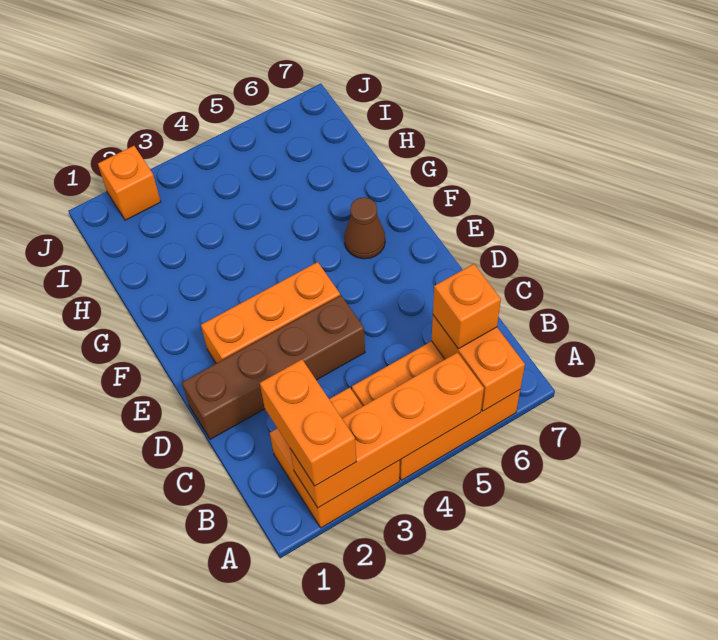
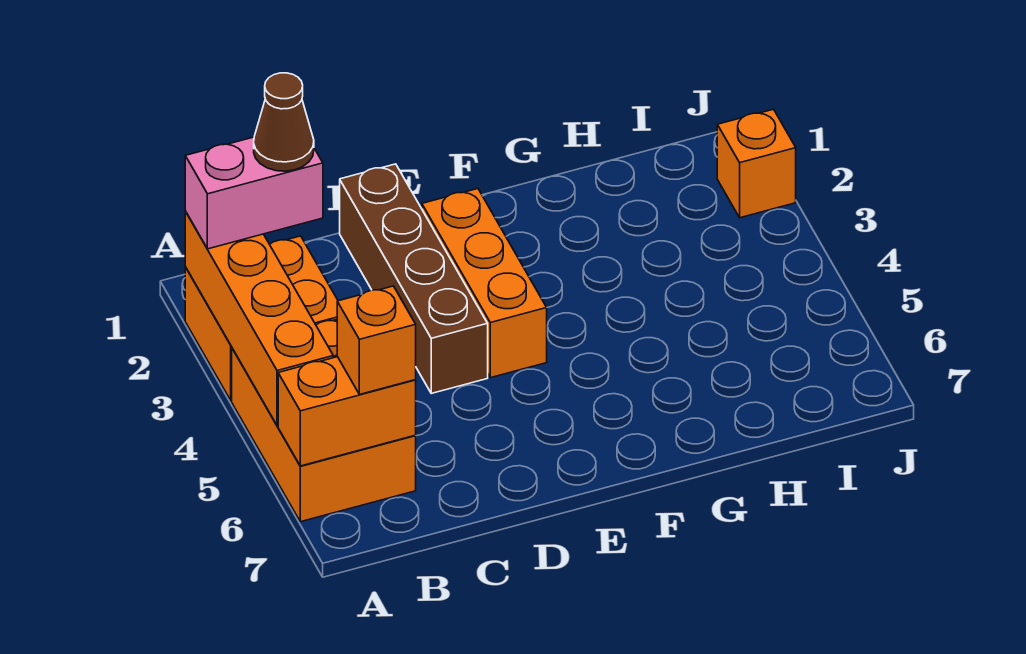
orange 1x2 brick [260,360,356,486] -> pink 1x2 brick [185,137,323,249]
brown 1x1 cone [344,197,385,259] -> brown 1x1 cone moved to [254,73,314,171]

